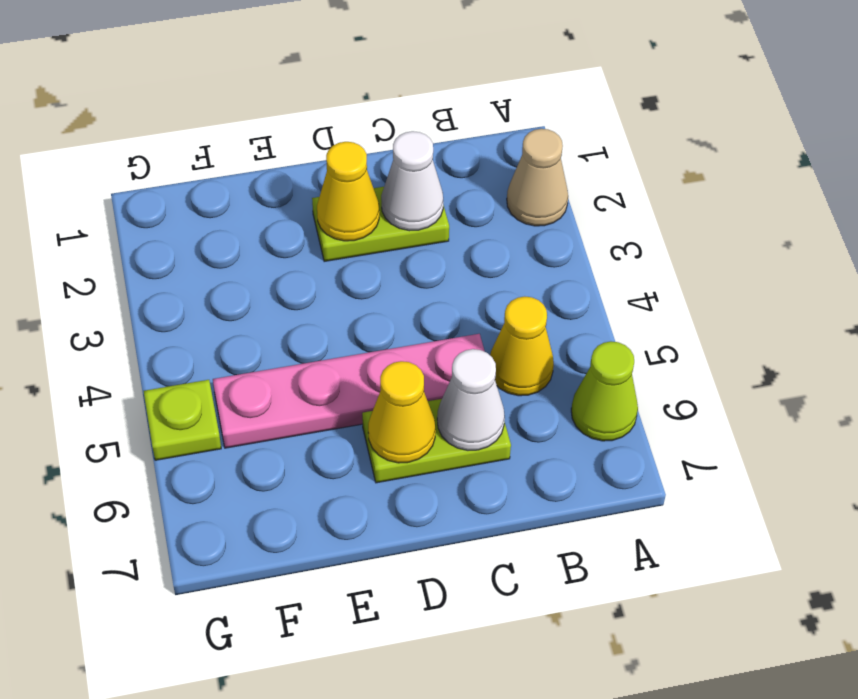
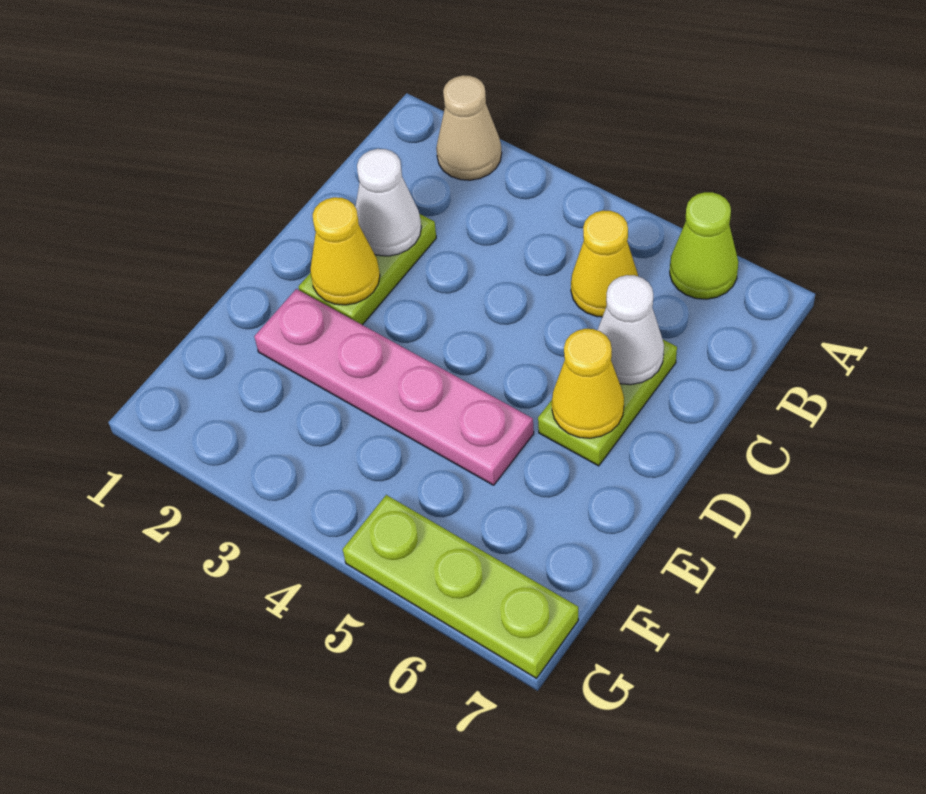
pink 1x4 plate [213,334,485,448] -> pink 1x4 plate turned to [254,289,534,485]
lime 1x1 plate [144,380,221,460] -> lime 1x3 plate [343,495,578,678]

